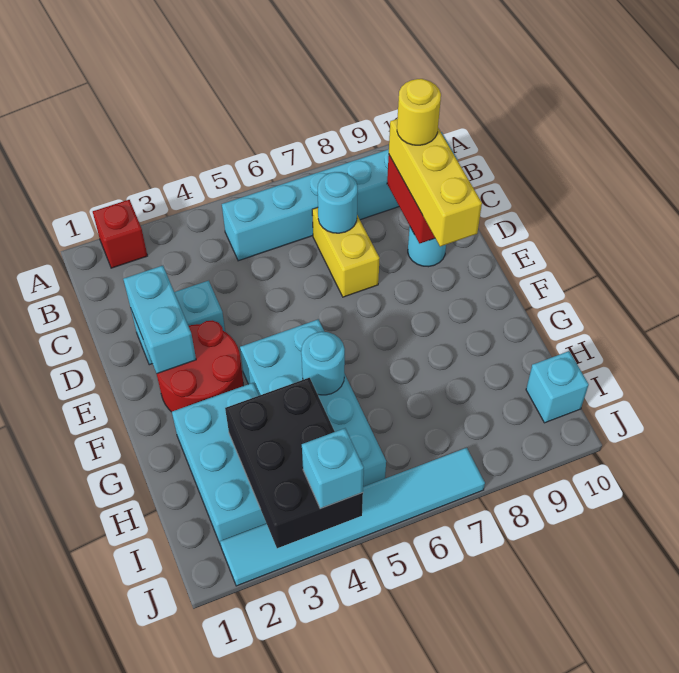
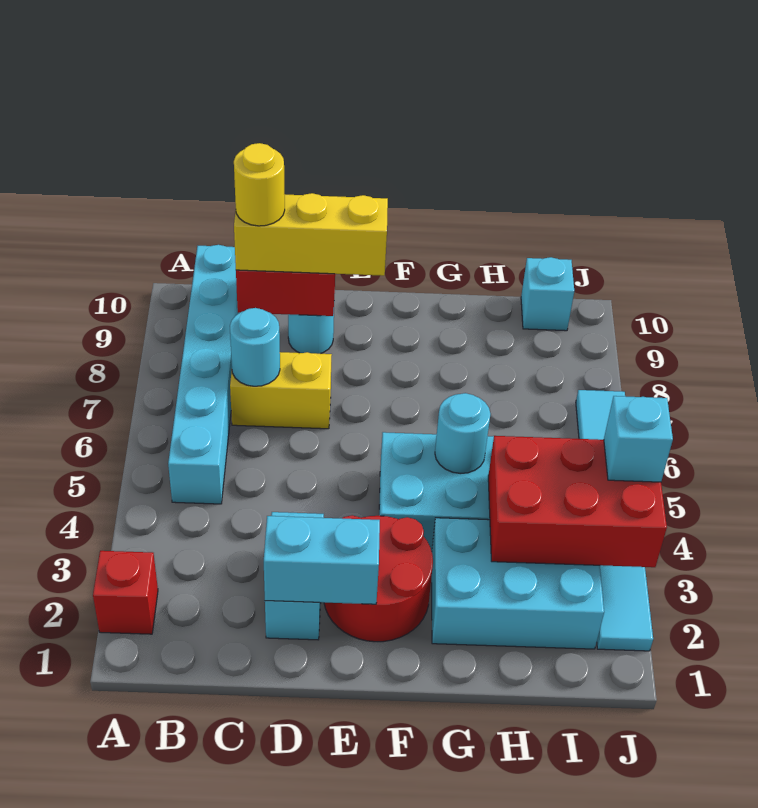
black 2x3 brick [225,378,363,548] -> red 2x3 brick [488,436,667,567]

